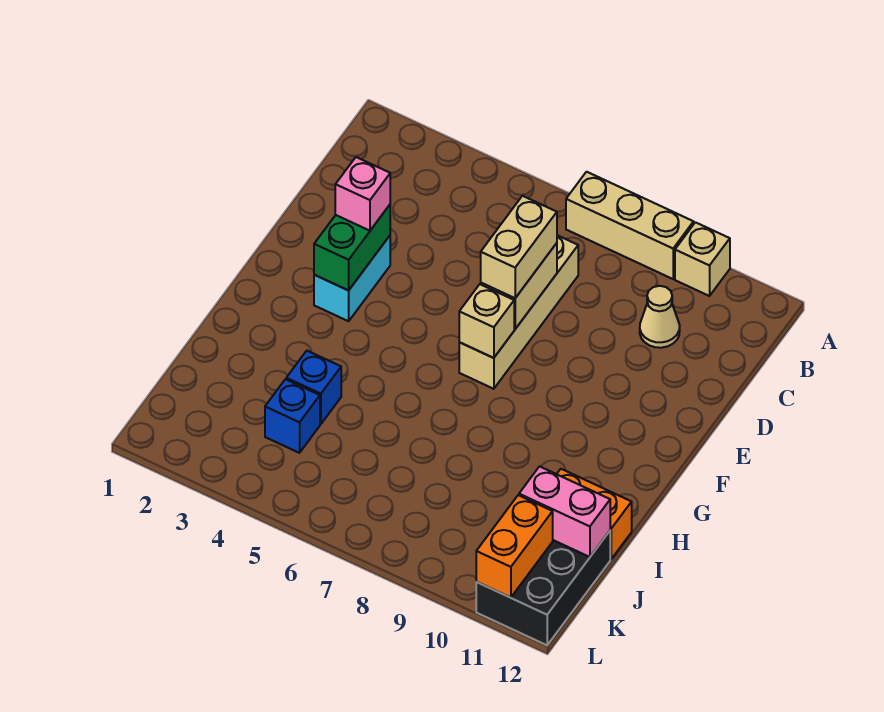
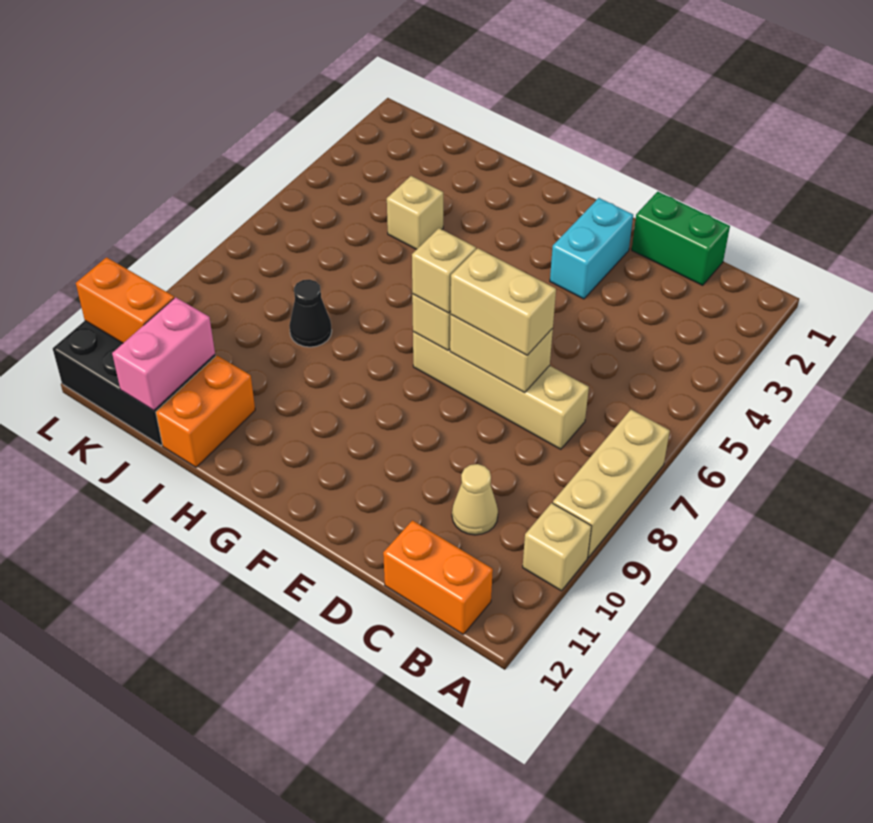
none -> orange 1x2 brick [383,520,493,634]
cyan 1x2 brick [314,236,390,321] -> cyan 1x2 brick turned to [550,198,633,299]
green 1x2 brick [314,205,390,290] -> green 1x2 brick moved to [632,192,730,285]
pink 1x1 brick [335,157,390,231] -> none
none -> tan 1x1 brick [412,228,476,313]
blue 1x1 brick [286,351,341,424] -> tan 1x1 brick [387,176,443,249]
none -> black 1x1 cone [289,279,332,347]
blue 1x1 brick [265,379,320,453] -> none

